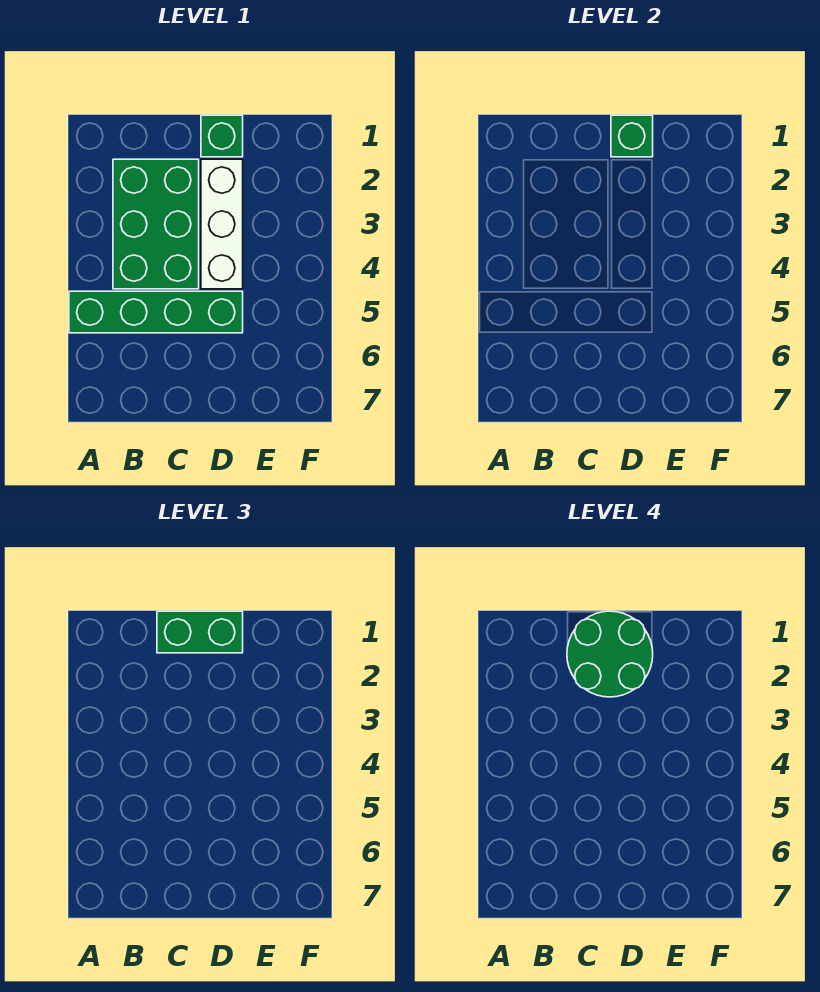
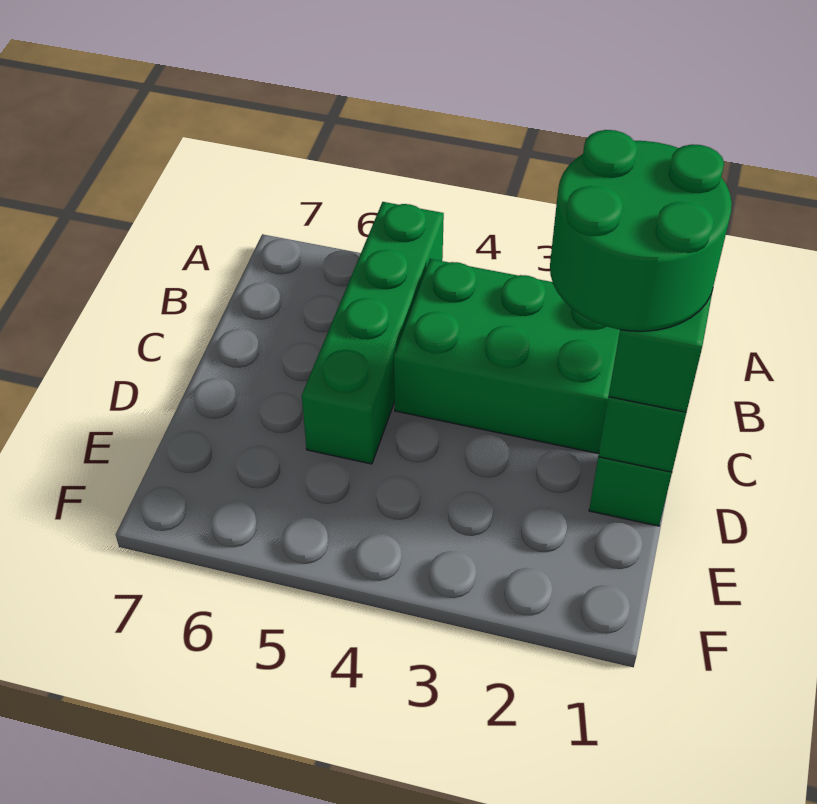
white 1x3 brick [201,159,243,289] -> none

